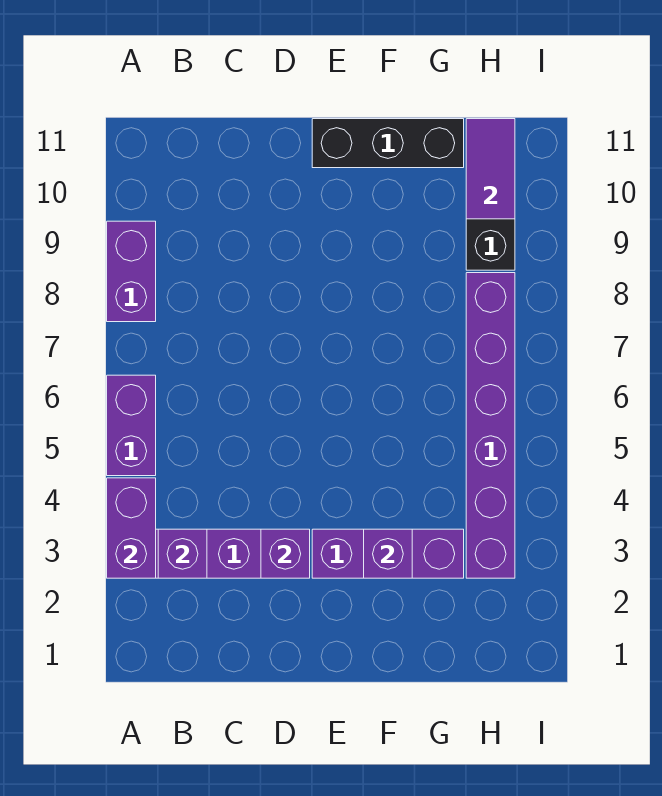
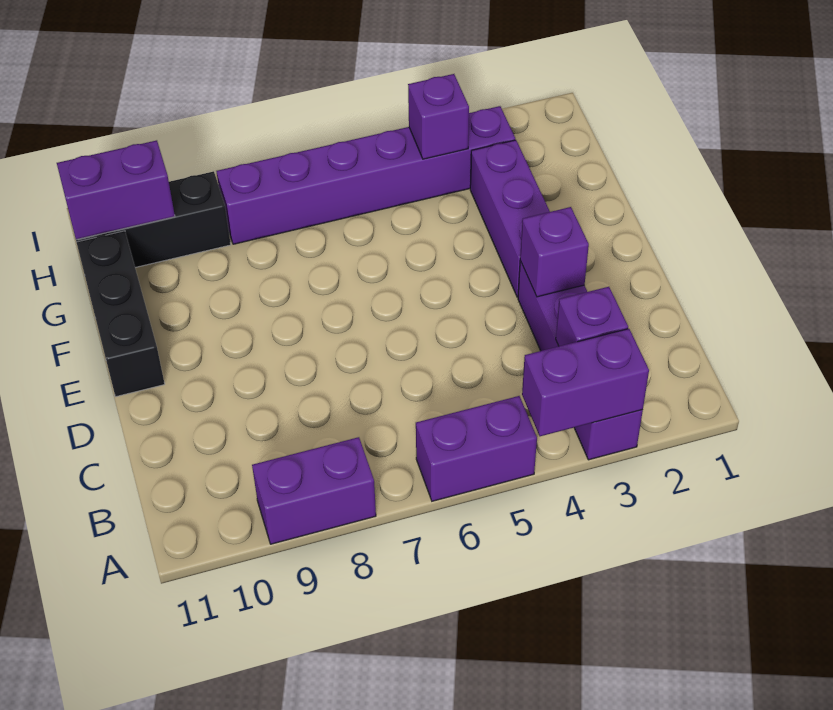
purple 1x1 brick [364,529,412,578] -> purple 1x1 brick moved to [408,74,469,159]
purple 1x2 tile [466,119,515,219] -> purple 1x2 brick [57,140,175,240]

